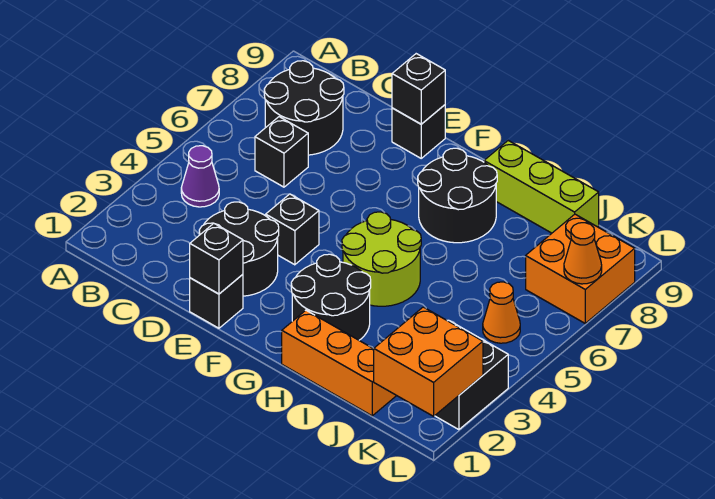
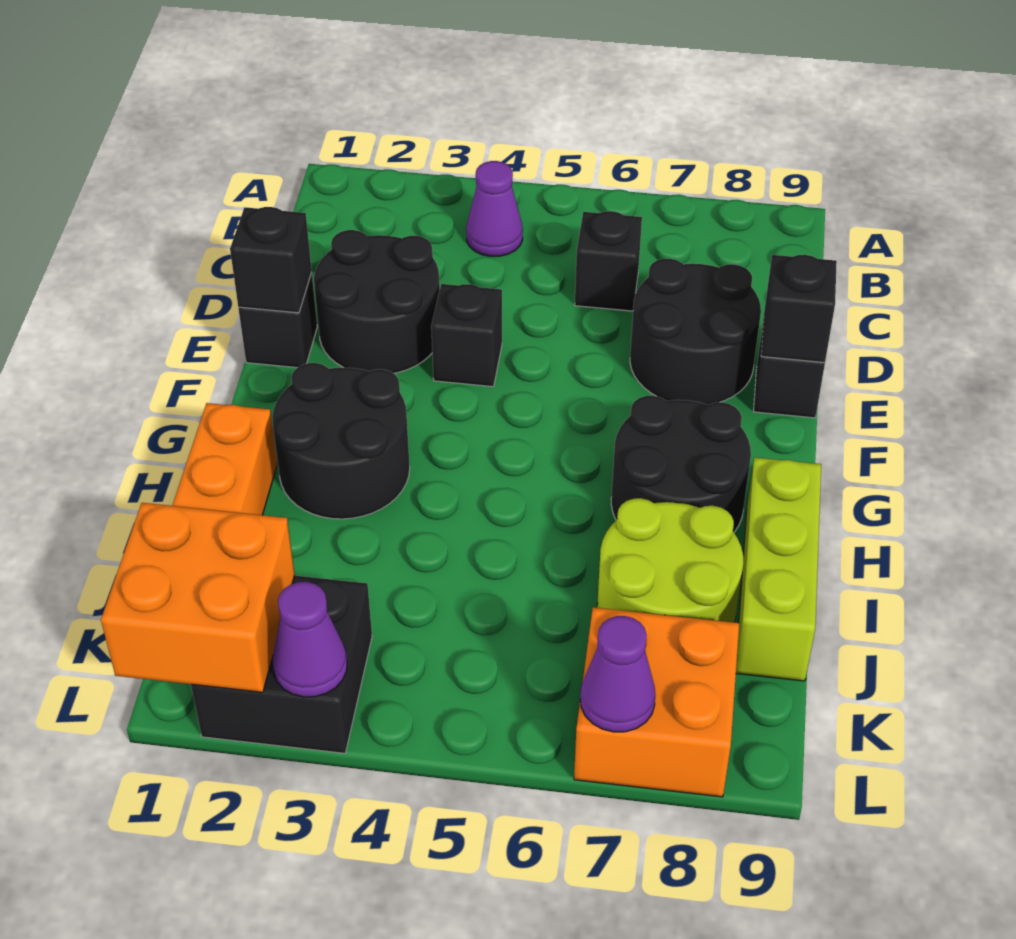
black 2x2 round brick [264,61,344,155] -> black 2x2 round brick moved to [630,259,761,405]
lime 2x2 round brick [342,212,421,306] -> lime 2x2 round brick moved to [597,498,743,623]
orange 1x1 cone [483,282,520,343] -> none
none -> purple 1x1 cone [273,582,347,697]
orange 1x1 cone [564,223,602,284] -> purple 1x1 cone [581,616,655,732]

